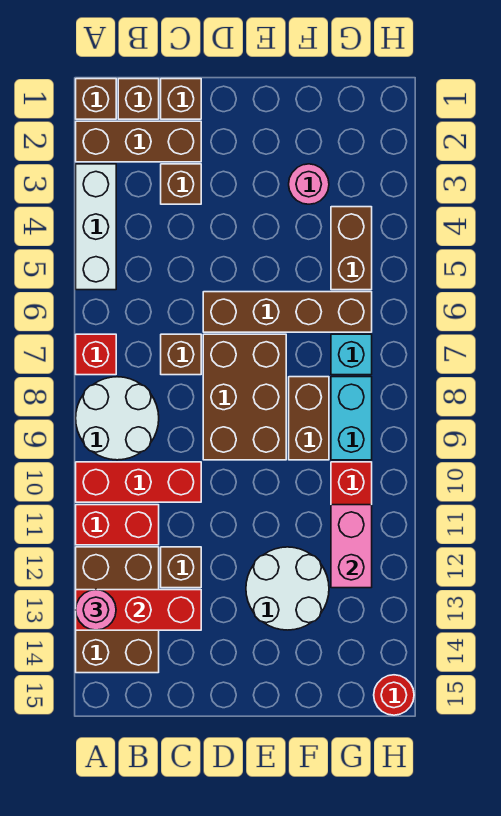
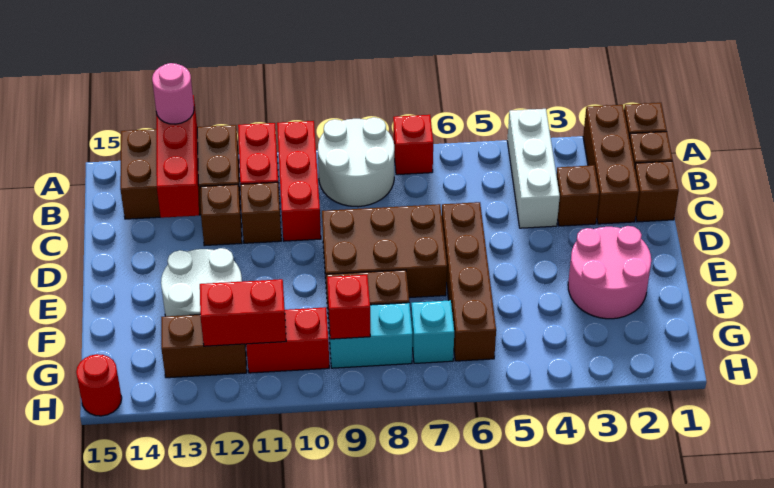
white 1x3 brick [76,164,116,290] -> white 1x3 brick turned to [507,109,560,228]
brown 1x1 brick [161,334,201,375] -> brown 1x1 brick moved to [240,182,281,243]
pink 1x1 round brick [289,164,329,204] -> pink 2x2 round brick [568,226,651,319]
brown 1x2 brick [331,207,372,290] -> brown 1x2 brick moved to [161,315,247,378]
none -> red 1x1 brick [327,275,370,339]
pink 1x2 brick [331,505,372,588] -> red 1x2 brick [200,279,286,346]

